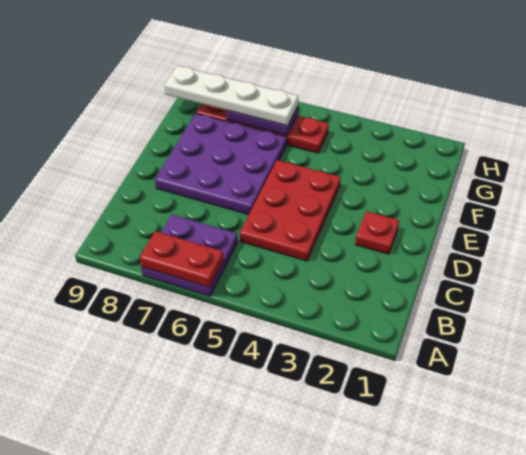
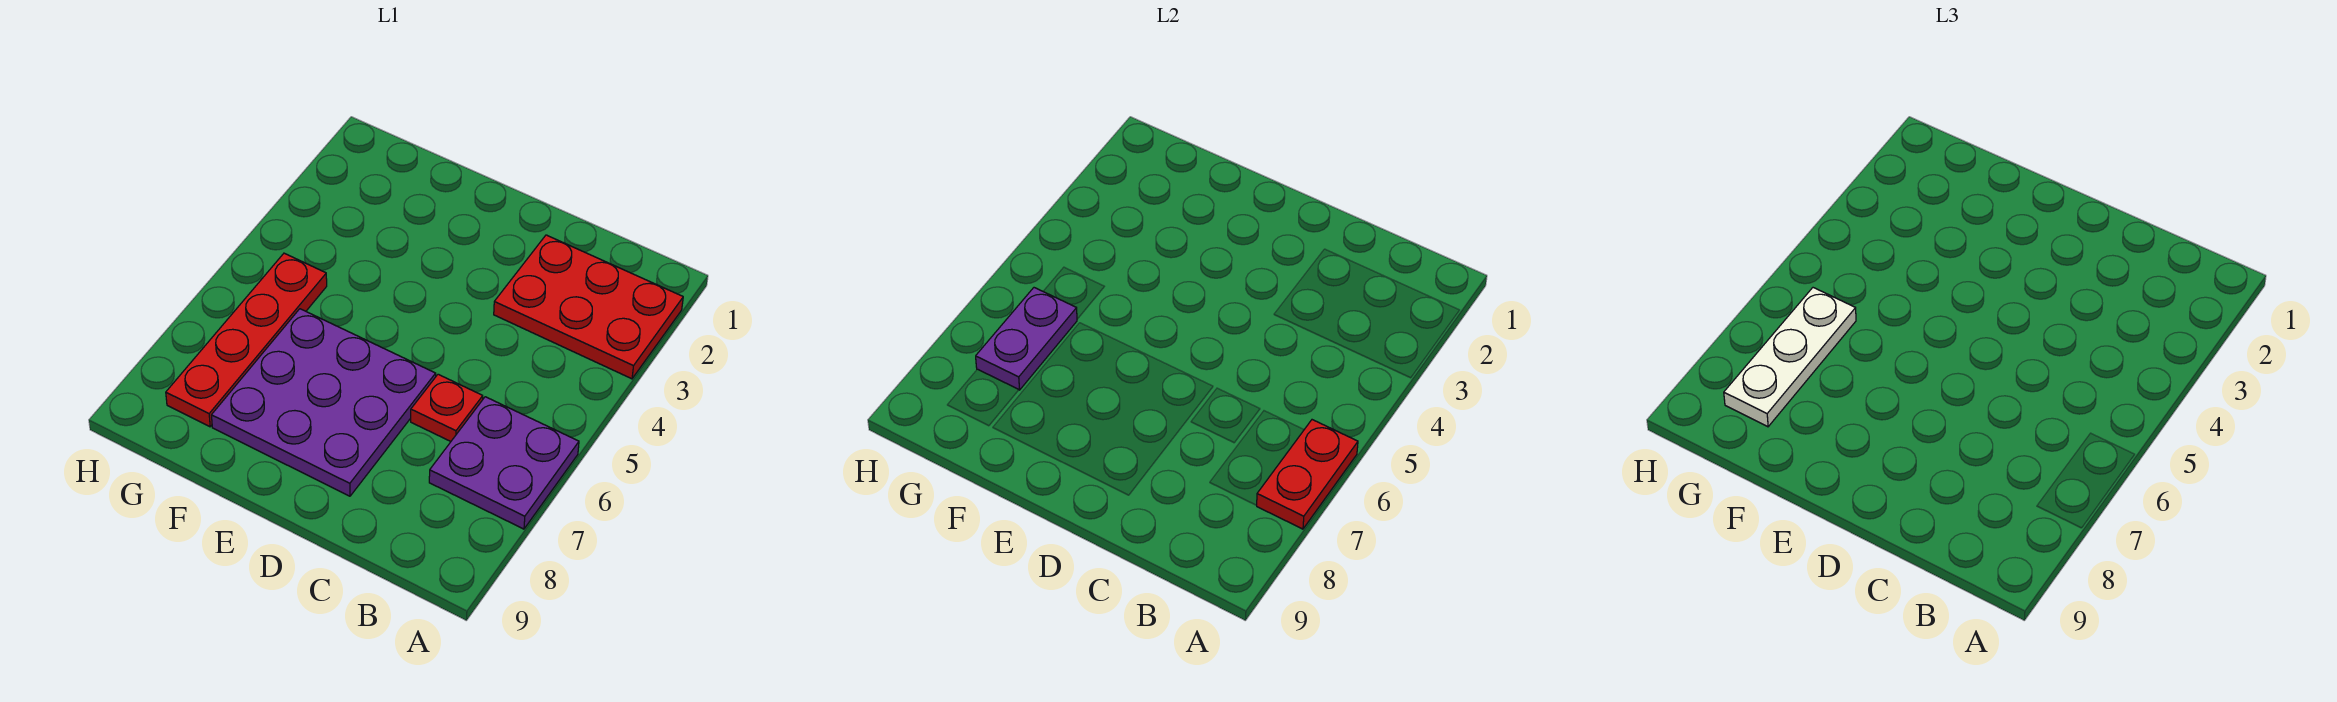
red 2x3 plate [240,160,341,261] -> red 2x3 plate moved to [494,235,683,379]
red 1x1 plate [355,211,399,254] -> red 1x1 plate moved to [411,374,483,441]
white 1x4 plate [164,66,298,126] -> white 1x3 plate [1724,288,1856,427]

